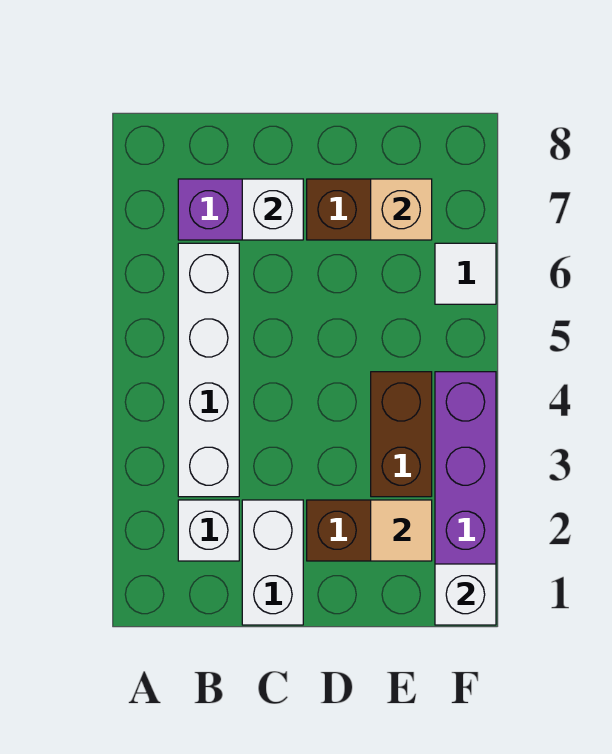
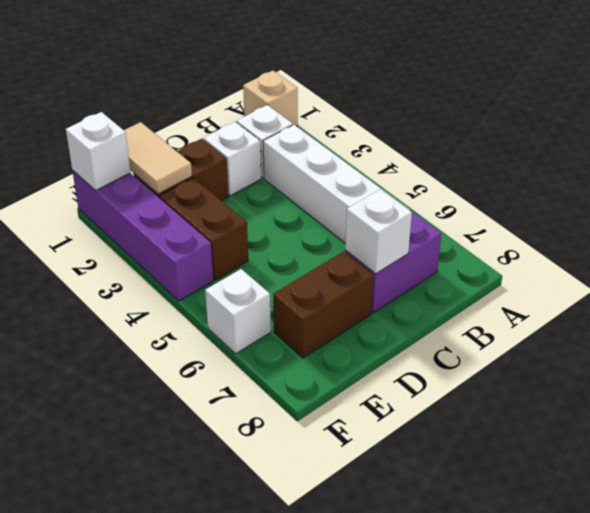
white 1x2 brick [242,500,303,625] -> white 1x1 brick [203,122,261,196]
tan 1x1 tile [371,500,432,561] -> tan 1x2 tile [124,122,192,194]
tan 1x1 brick [371,179,432,240] -> tan 1x1 brick moved to [243,71,298,126]
white 1x1 tile [435,243,496,304] -> white 1x1 brick [205,269,271,354]

